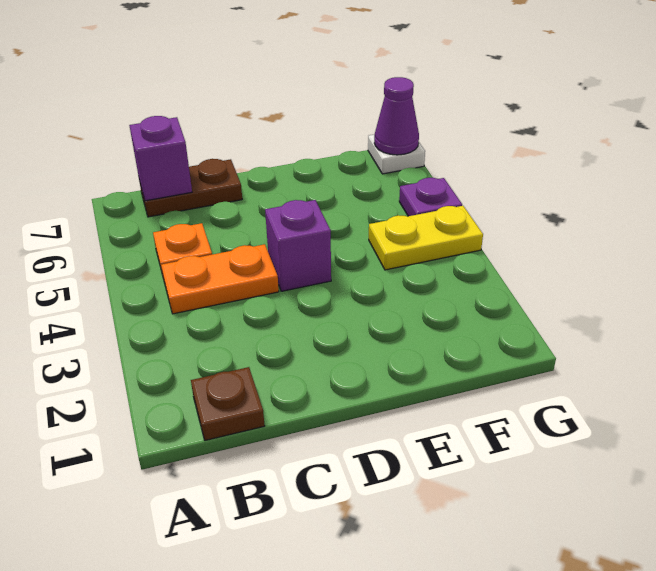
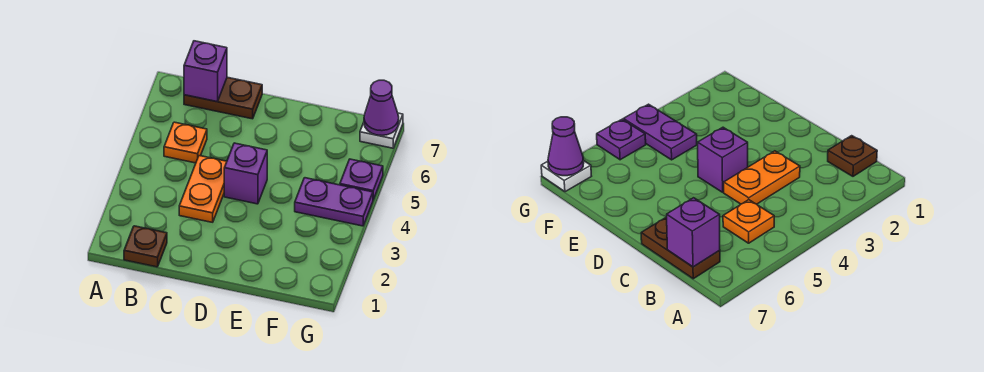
orange 1x2 plate [161,244,279,314] -> orange 1x2 plate turned to [179,156,227,222]
yellow 1x2 plate [369,206,483,270] -> purple 1x2 plate [295,178,373,226]

